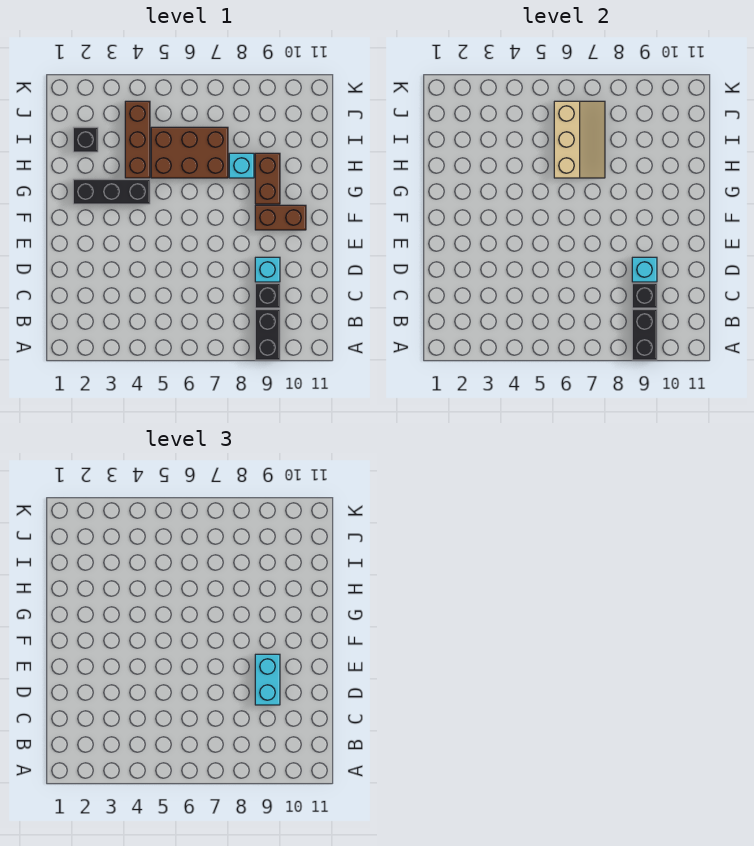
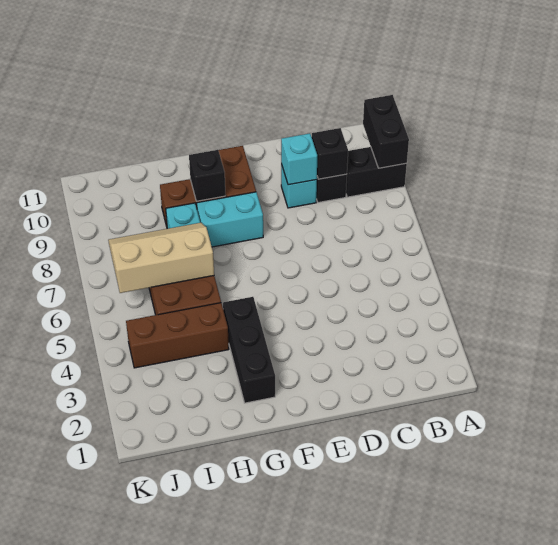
black 1x2 brick [632,309,657,360] -> black 1x2 brick turned to [363,95,409,168]
cyan 1x2 brick [255,654,280,705] -> cyan 1x2 brick moved to [197,192,263,247]
black 1x1 brick [73,127,98,152] -> black 1x1 brick moved to [189,150,226,201]

